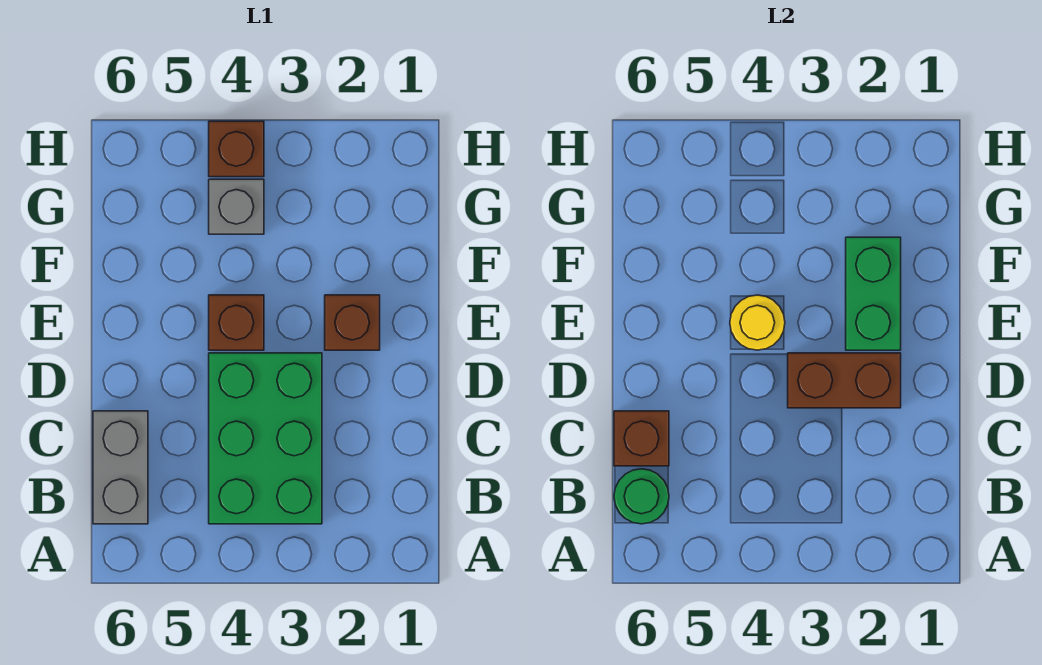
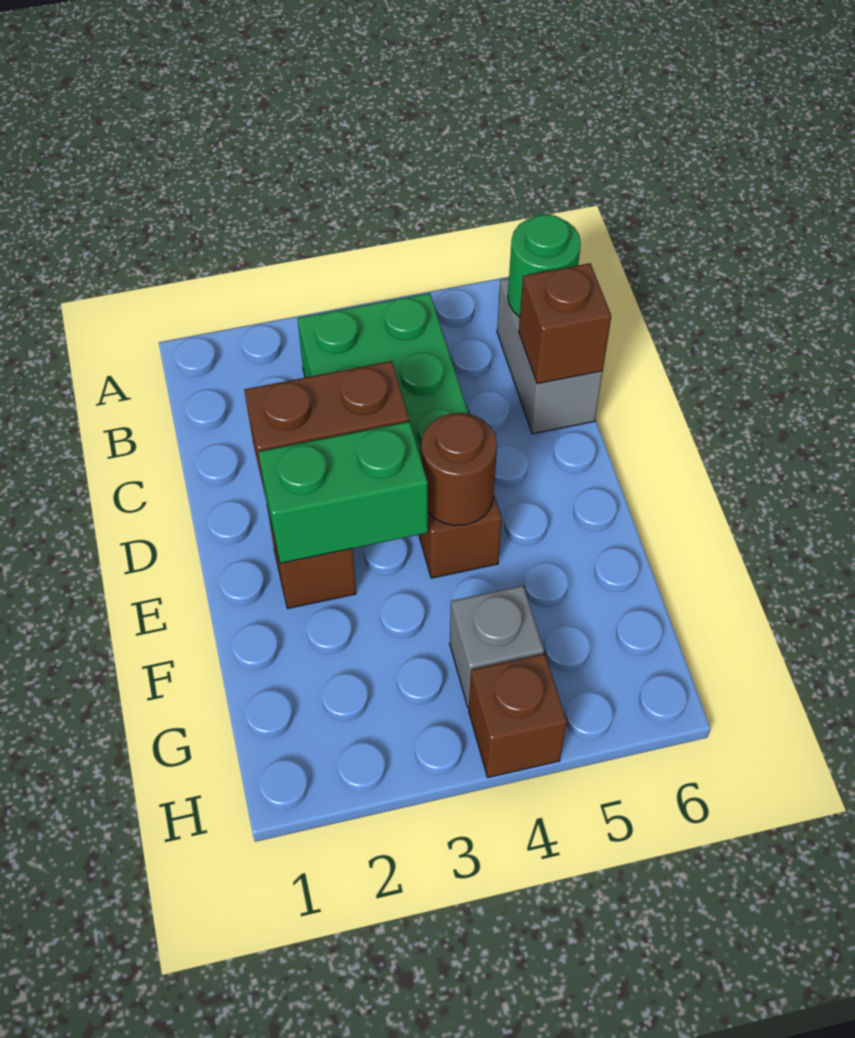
green 1x2 brick [846,237,901,350] -> green 1x2 brick turned to [258,422,428,563]
yellow 1x1 round brick [730,295,785,350] -> brown 1x1 round brick [421,413,497,526]

